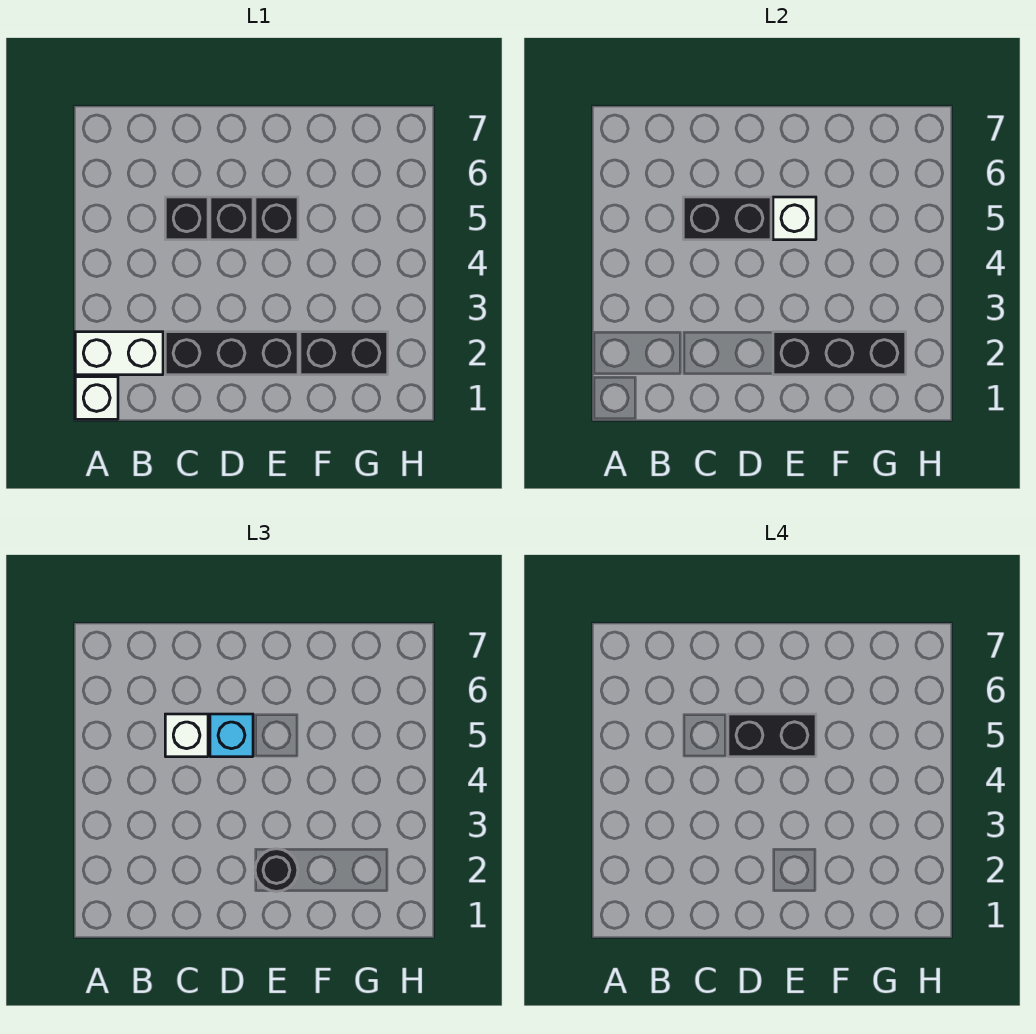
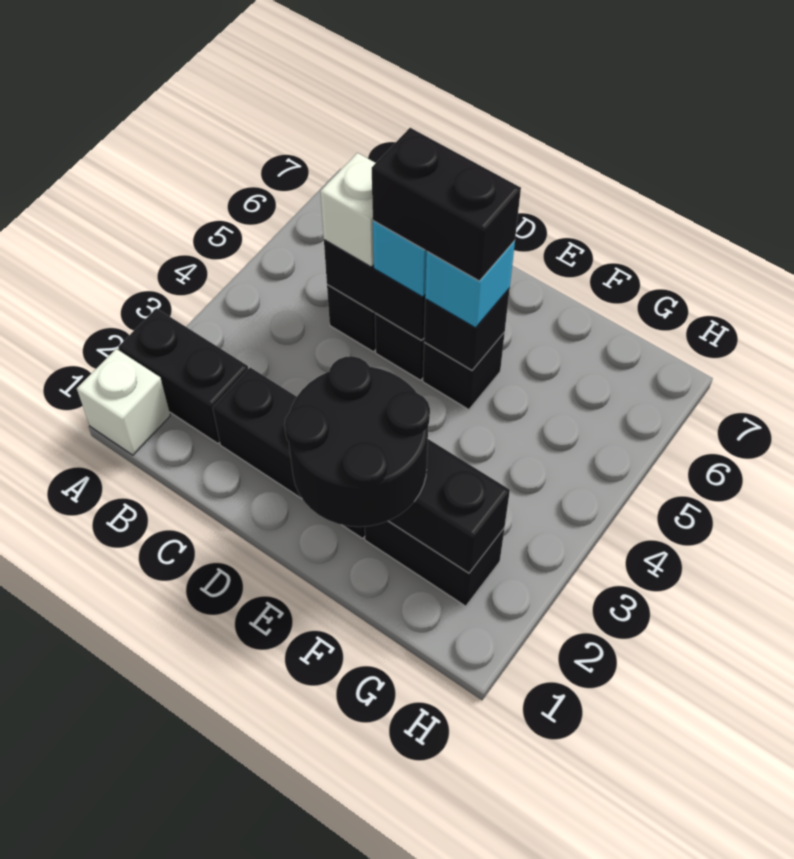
white 1x2 brick [75,332,163,375] -> black 1x2 brick [118,308,248,443]
black 1x1 round brick [255,849,298,891] -> black 2x2 round brick [284,356,430,527]
white 1x1 brick [773,197,816,240] -> black 1x1 brick [424,288,510,370]
none -> cyan 1x1 brick [425,241,515,328]

